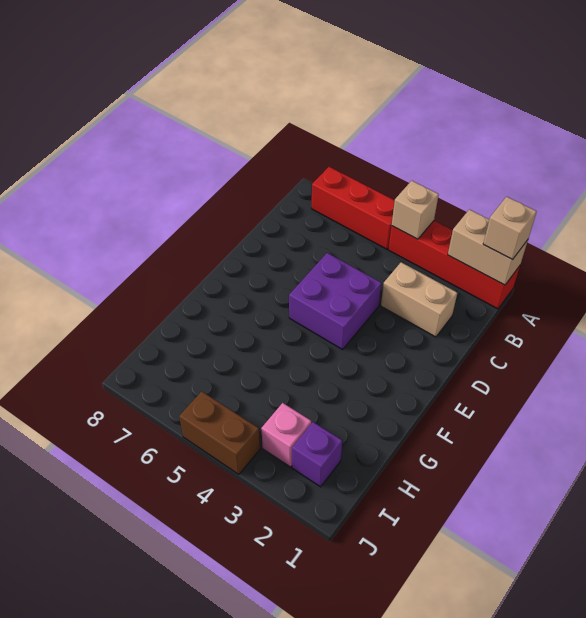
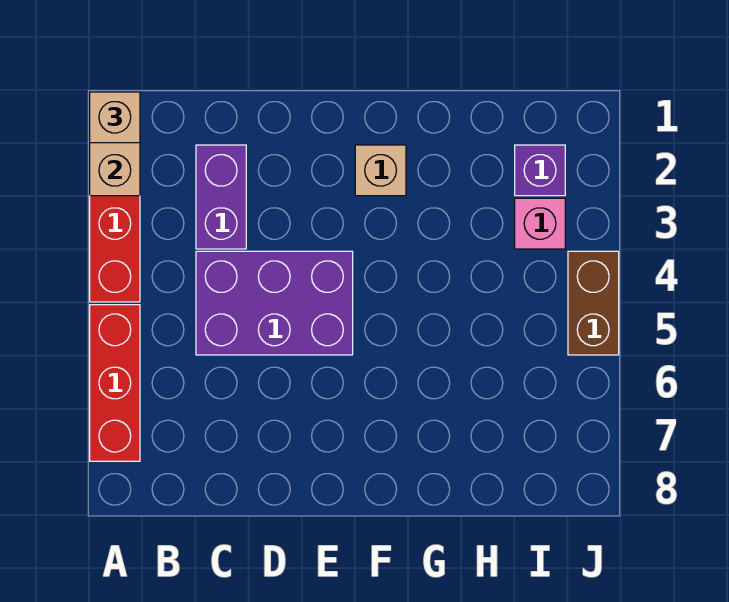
tan 1x1 brick [392,181,439,239] -> tan 1x1 brick moved to [355,145,406,196]
tan 1x2 brick [381,262,457,337] -> purple 1x2 brick [196,145,246,249]
purple 2x2 brick [289,253,381,349] -> purple 2x3 brick [196,251,353,355]

